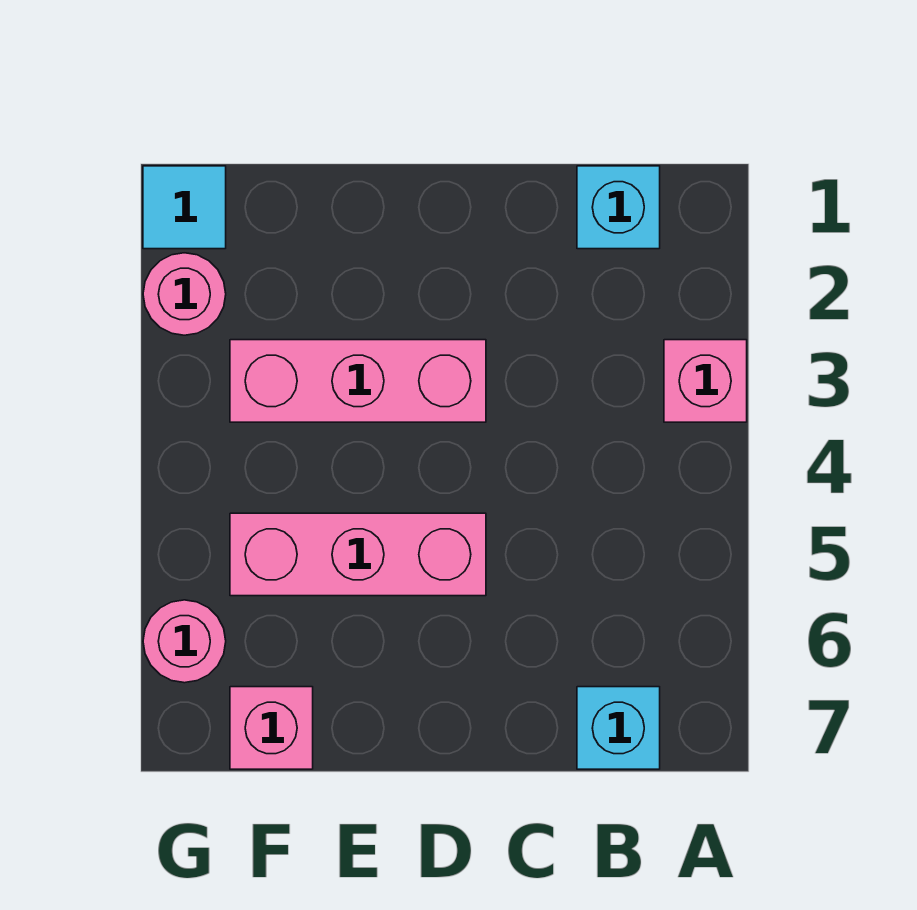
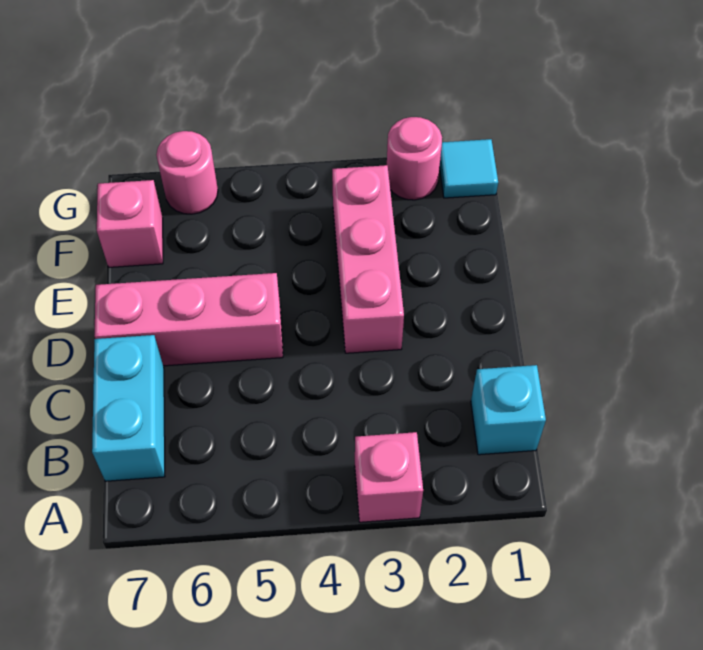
cyan 1x1 brick [577,687,660,769] -> cyan 1x2 brick [92,335,165,481]
pink 1x3 brick [230,513,486,596] -> pink 1x3 brick turned to [94,273,283,366]

